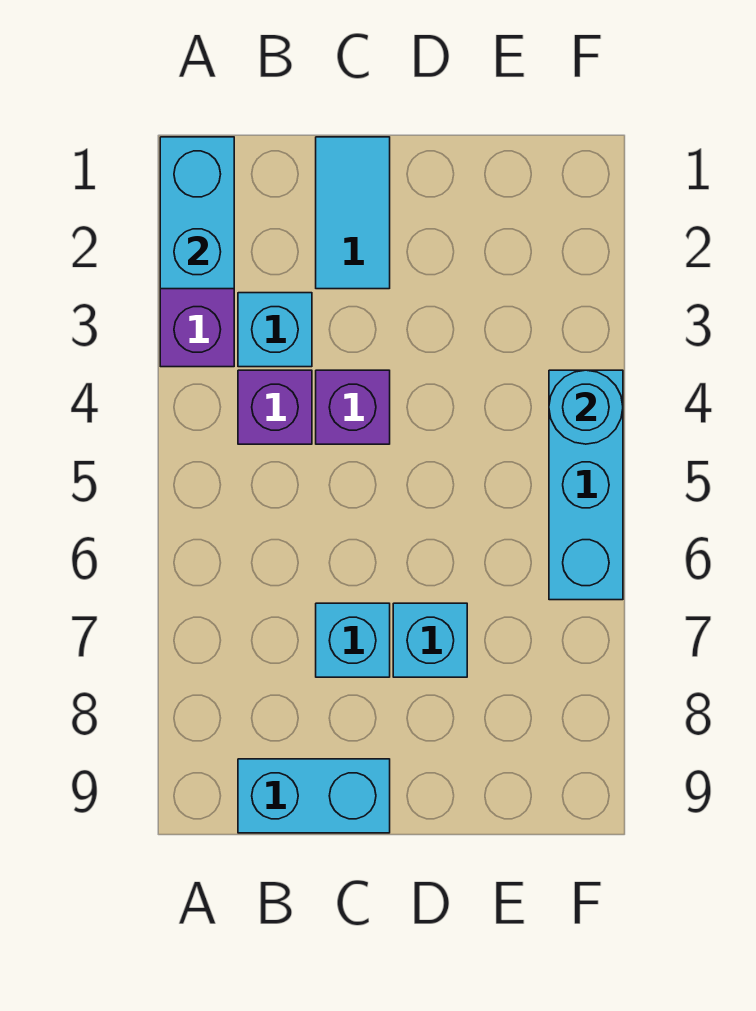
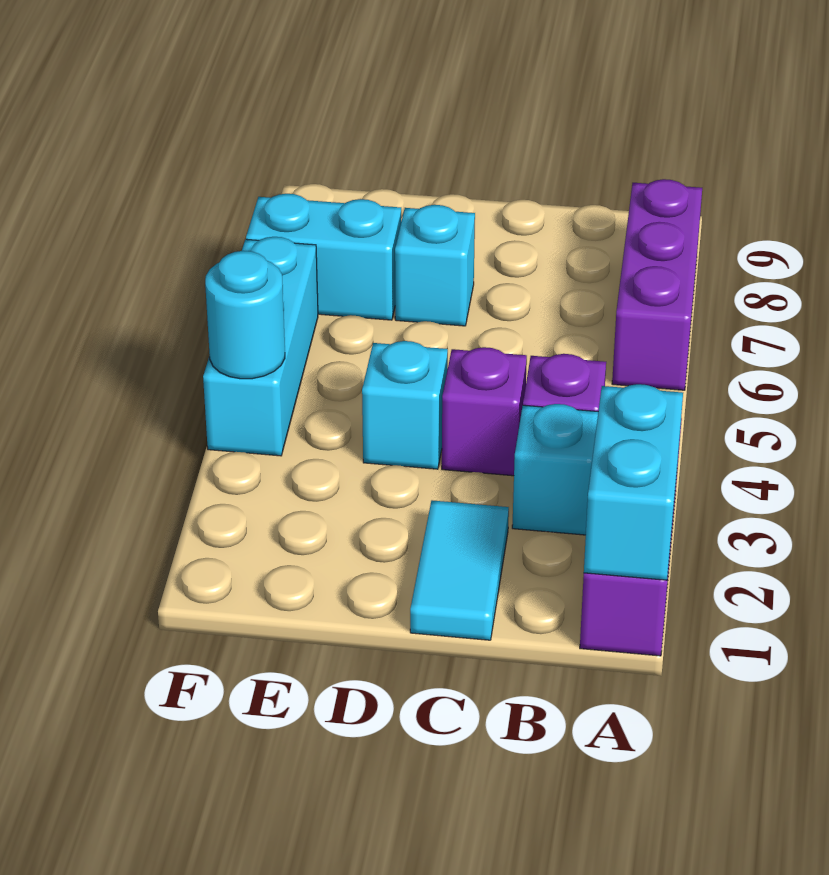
none -> purple 1x3 brick [612,179,702,390]
cyan 1x2 brick [238,759,390,833] -> cyan 1x2 brick moved to [246,194,401,320]
cyan 1x1 brick [316,603,390,677] -> cyan 1x1 brick moved to [362,341,448,469]

